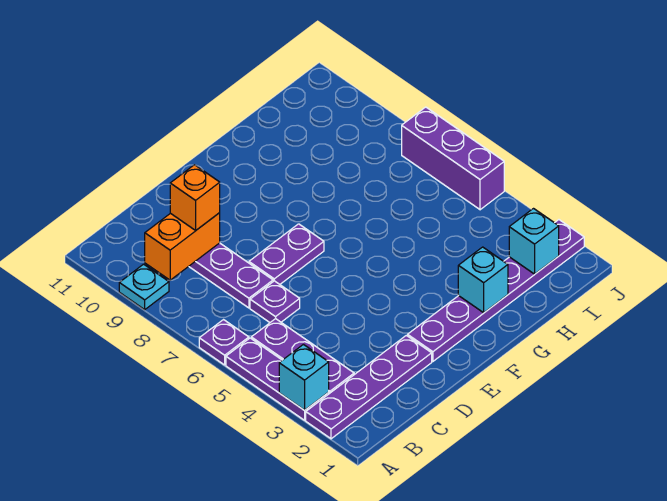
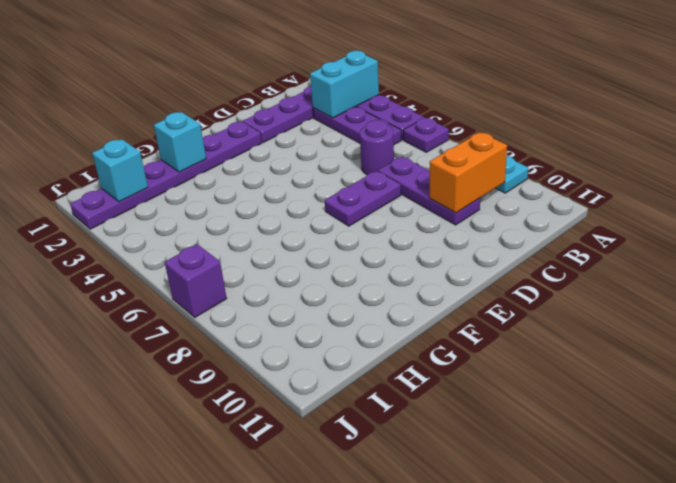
cyan 1x1 brick [279,344,329,410] -> cyan 1x2 brick [310,51,379,118]
purple 1x1 plate [250,281,300,322] -> purple 1x1 round brick [360,120,394,175]
orange 1x1 brick [170,165,220,230] -> none
purple 1x3 brick [402,107,504,210] -> purple 1x1 brick [165,244,227,317]

